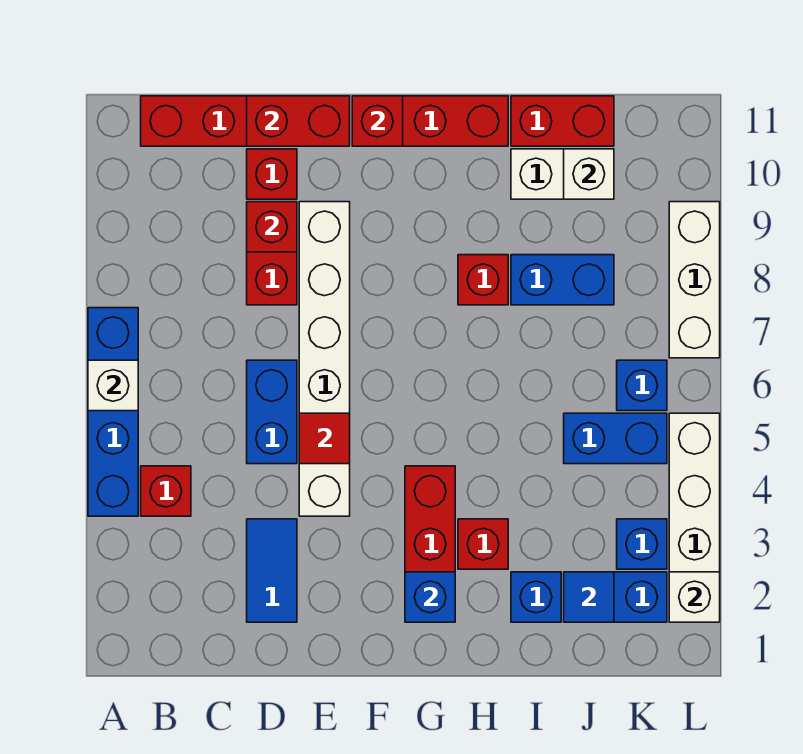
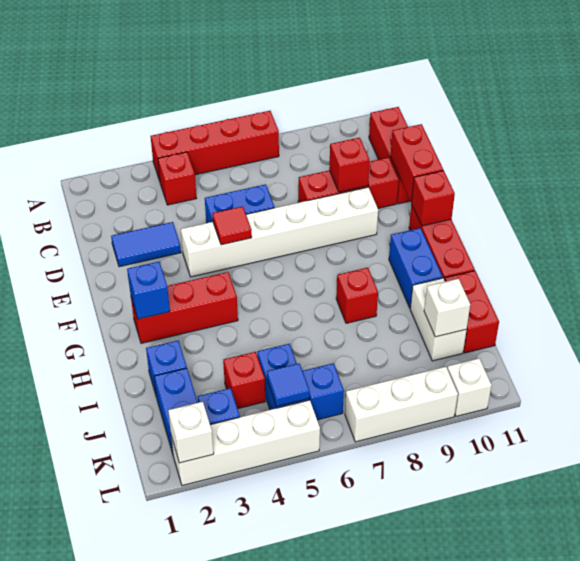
blue 1x4 brick [88,308,138,516] -> red 1x4 brick [151,111,279,181]
white 1x1 brick [88,360,138,411] -> white 1x1 brick moved to [447,359,492,416]
red 1x1 brick [458,519,508,569] -> red 1x1 brick moved to [223,352,265,409]
blue 1x2 brick [511,255,614,305] -> blue 1x2 brick moved to [389,228,443,308]
blue 1x1 tile [564,572,614,622] -> blue 1x1 tile moved to [267,363,310,407]

